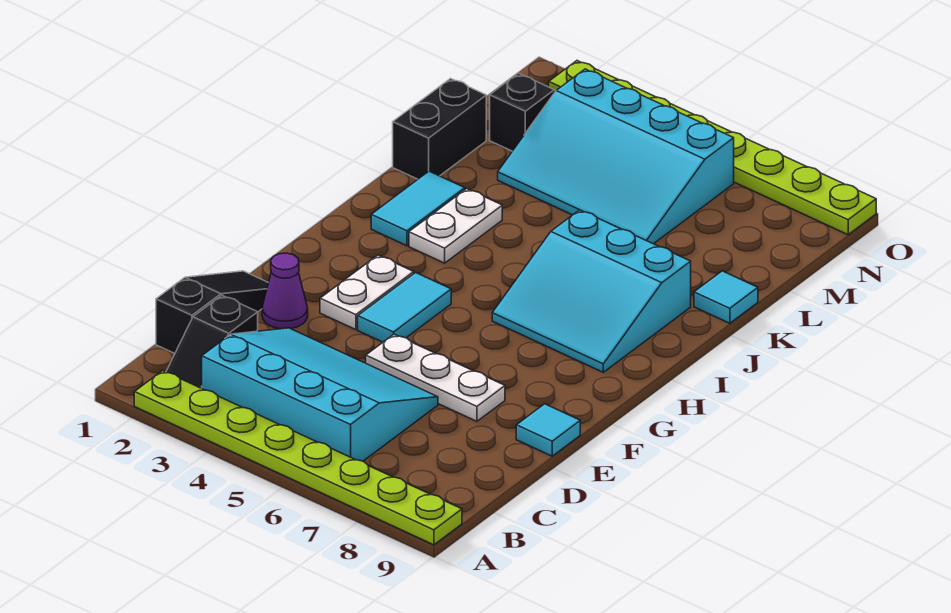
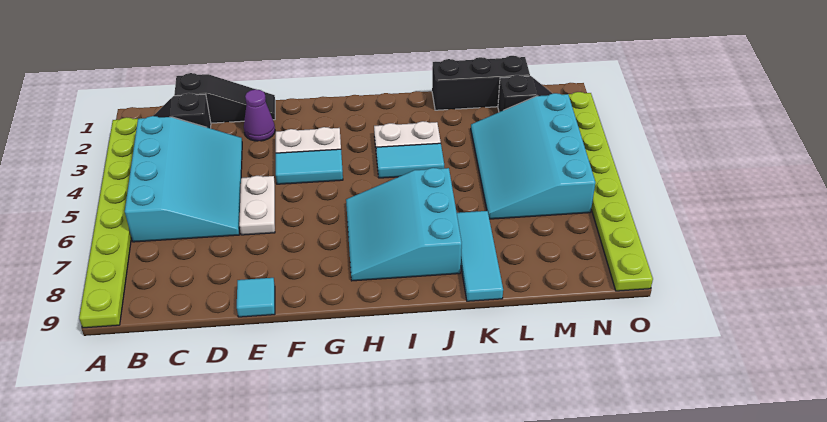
white 1x3 plate [366,334,505,421] -> white 1x2 plate [239,176,275,235]
cyan 1x2 tile [371,171,465,246] -> cyan 1x2 tile moved to [376,143,444,178]
black 1x2 brick [393,79,486,179] -> black 1x3 brick [432,56,530,110]
cyan 1x1 tile [694,271,758,323] -> cyan 1x3 tile [457,211,503,301]

